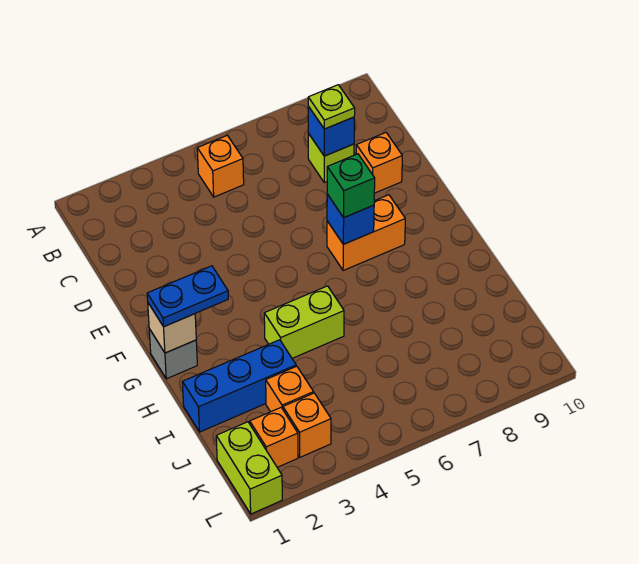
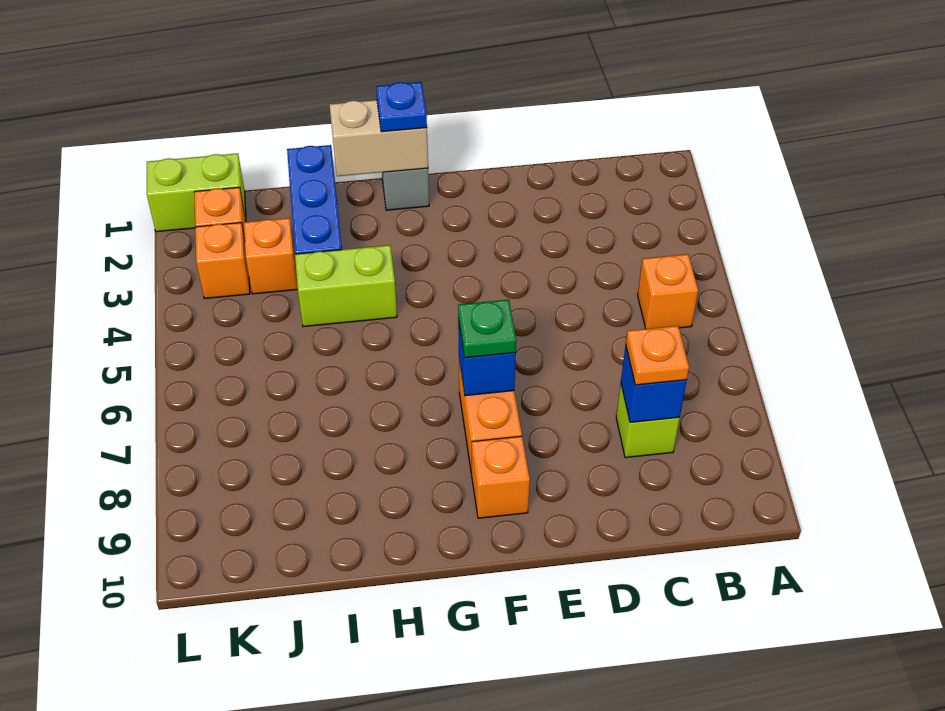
lime 1x1 plate [308,85,355,129] -> orange 1x1 plate [626,326,689,385]
orange 1x1 brick [356,133,402,193] -> orange 1x1 brick moved to [472,436,530,518]
green 1x1 brick [327,154,375,217] -> green 1x1 plate [458,300,516,358]
tan 1x1 brick [148,303,196,353] -> tan 1x2 brick [330,100,428,176]
blue 1x2 plate [147,266,228,327] -> blue 1x1 plate [376,82,427,132]
lime 1x2 brick [264,286,344,358] -> lime 1x2 brick turned to [295,245,397,327]

